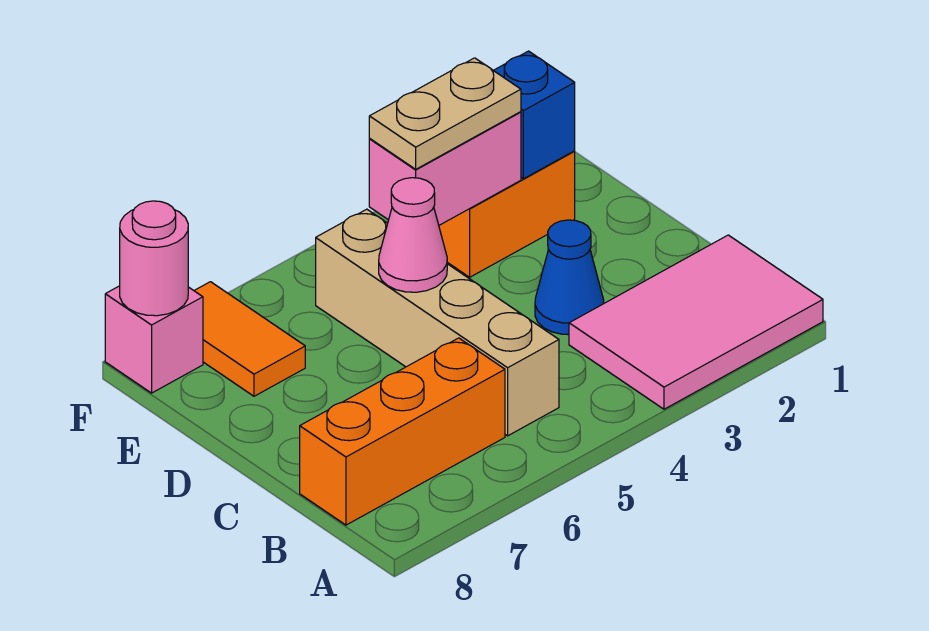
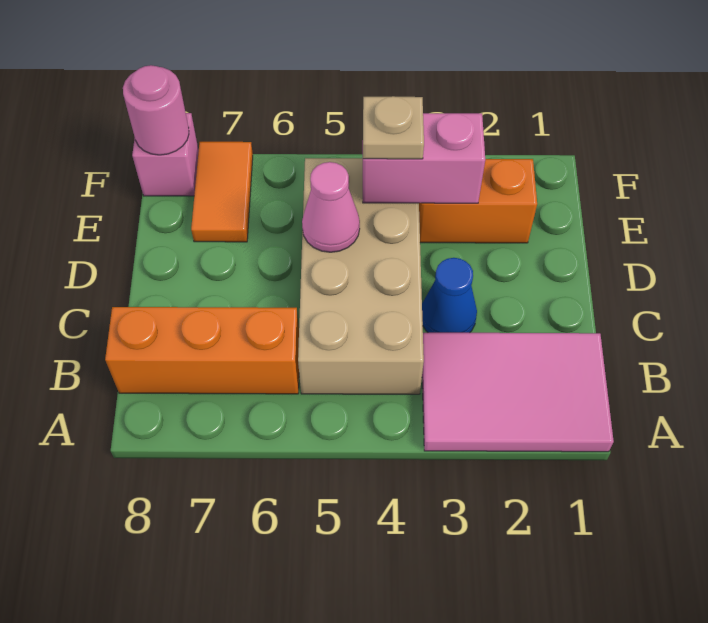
tan 1x4 brick [316,209,559,436] -> tan 2x4 brick [298,158,424,394]
blue 1x1 brick [494,51,575,179] -> none
tan 1x2 plate [369,58,521,169] -> tan 1x1 plate [363,96,424,159]

